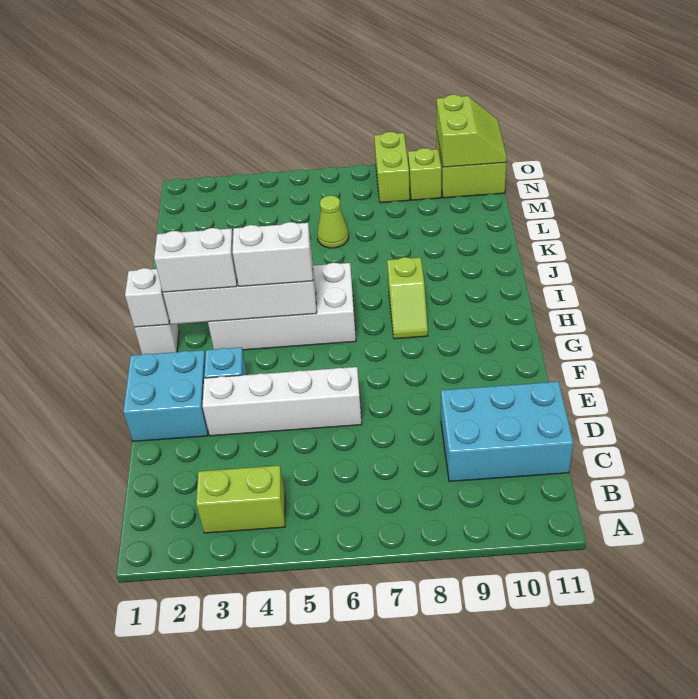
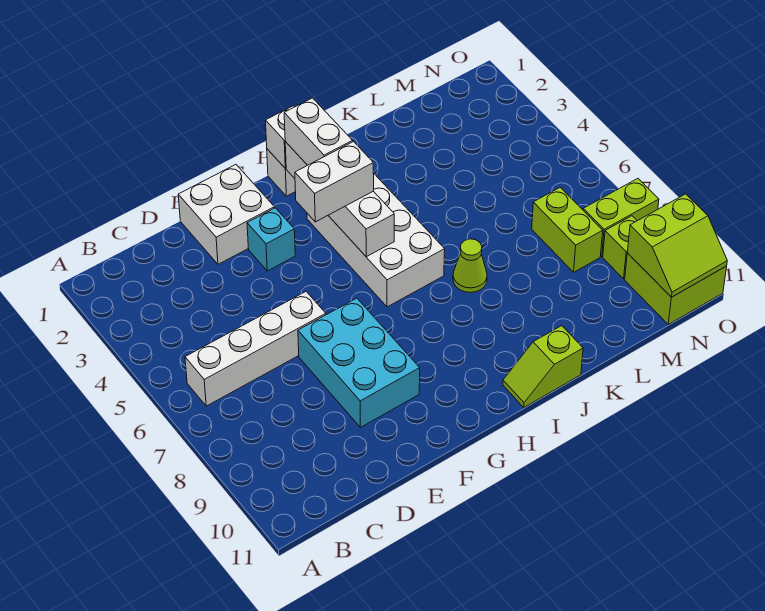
lime 1x2 brick [196,466,285,533] -> lime 1x2 brick moved to [532,187,603,272]
cyan 2x3 brick [441,382,573,482] -> cyan 2x3 brick moved to [298,298,420,427]
cyan 2x2 brick [123,350,208,441] -> white 2x2 brick [178,165,274,264]
white 1x4 brick [202,367,362,436] -> white 1x4 brick turned to [185,292,326,406]
white 1x2 brick [232,222,313,286] -> white 1x2 brick turned to [295,142,374,222]
lime 1x2 slope [387,257,428,339] -> lime 1x2 slope moved to [503,326,583,407]
lime 1x1 cone [317,196,349,248] -> lime 1x1 cone moved to [453,239,487,292]

